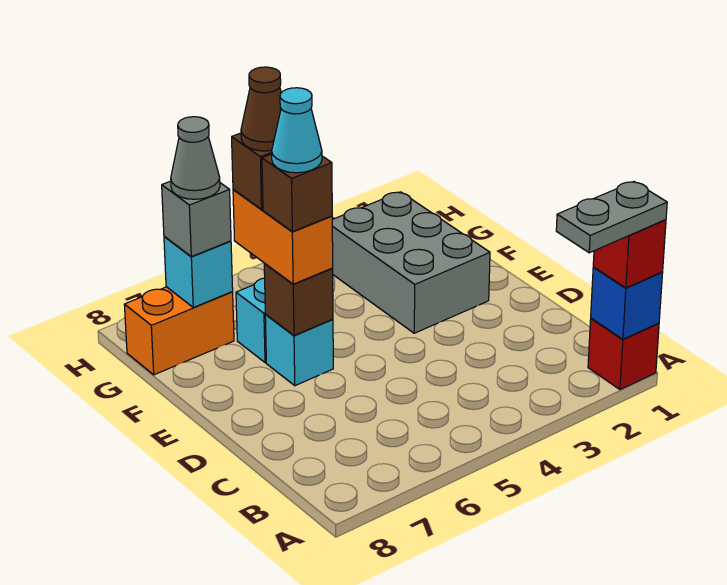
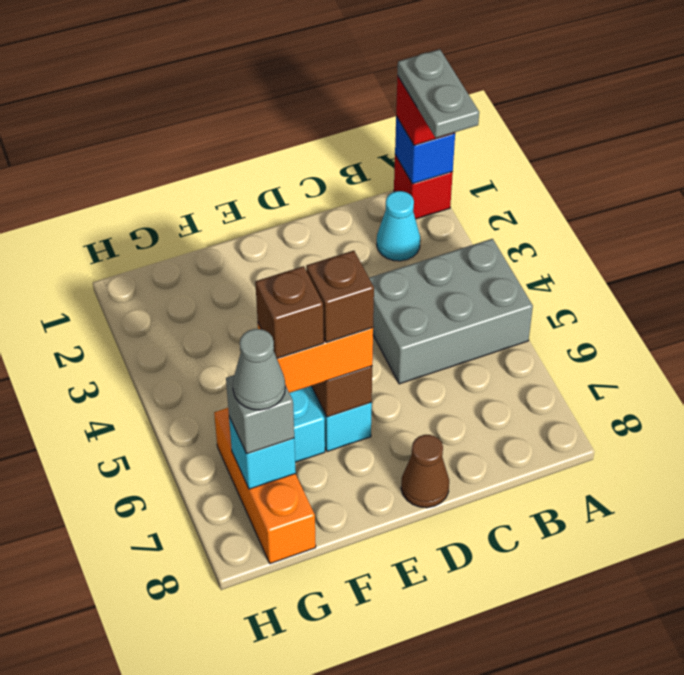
grey 2x3 brick [332,192,490,333] -> grey 2x3 brick moved to [369,239,533,384]
cyan 1x1 cone [272,88,322,173] -> cyan 1x1 cone moved to [377,191,420,261]
brown 1x1 cone [241,67,281,151] -> brown 1x1 cone moved to [401,435,449,508]
orange 1x2 brick [124,287,234,375] -> orange 1x3 brick [214,408,316,564]

